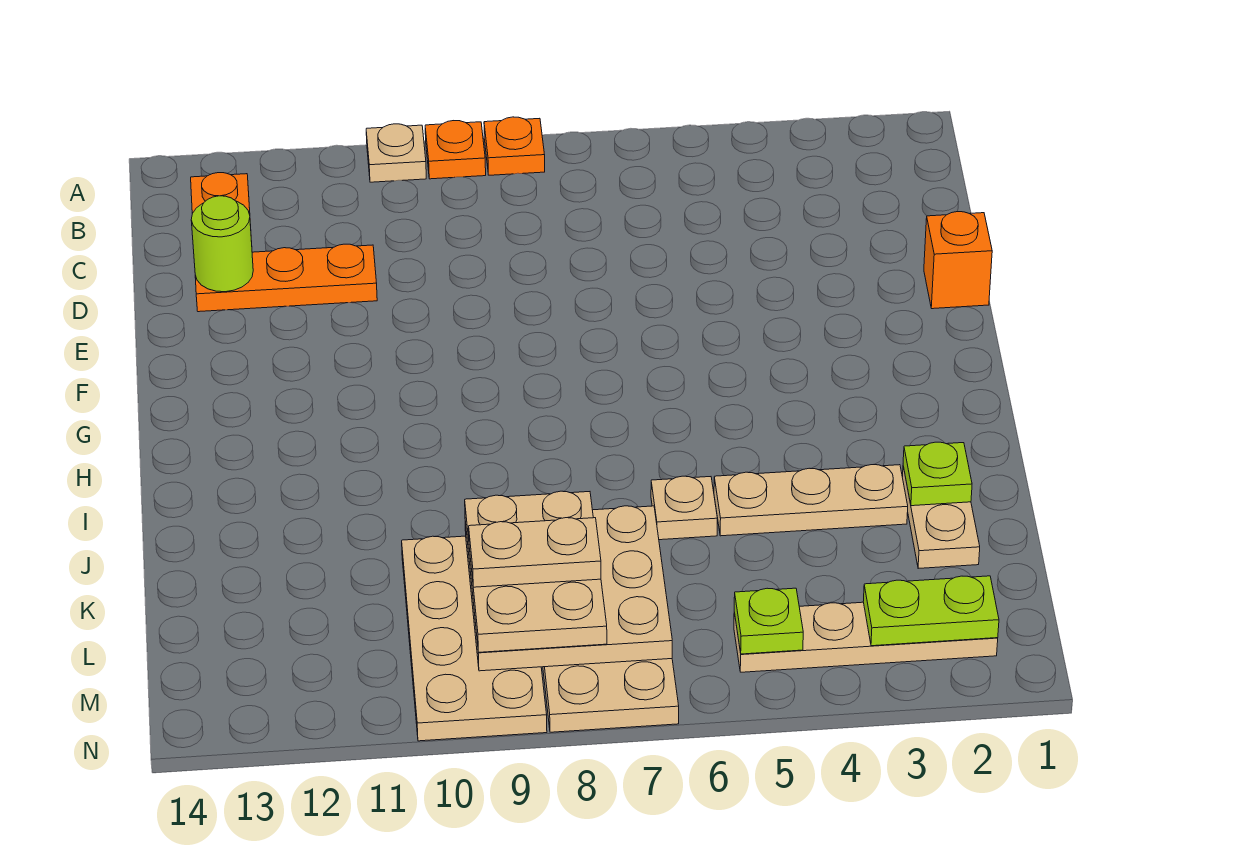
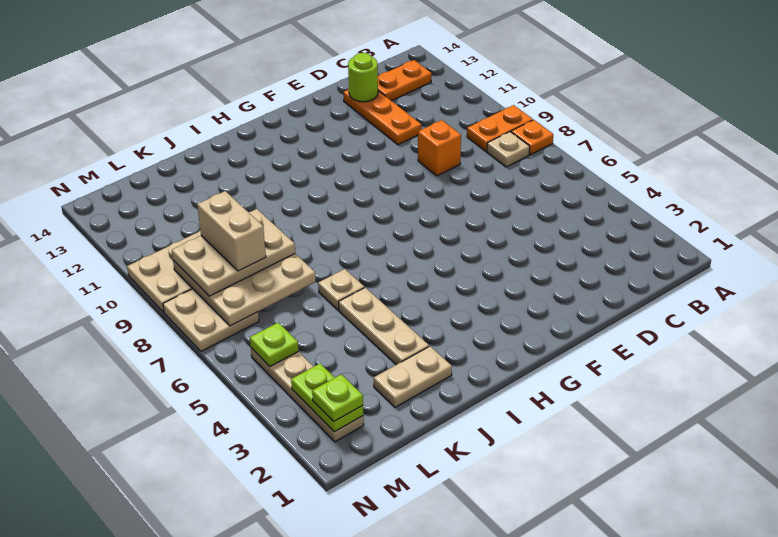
orange 1x1 plate [425,121,486,179] -> orange 1x2 plate [467,105,533,151]
tan 1x1 plate [366,124,426,182] -> tan 1x1 plate moved to [487,132,530,167]
orange 1x1 brick [924,212,992,309] -> orange 1x1 brick moved to [418,120,461,176]
lime 1x1 plate [903,442,972,506] -> lime 1x1 plate moved to [312,374,363,421]
tan 1x2 plate [469,518,601,587] -> tan 1x2 brick [197,191,266,271]

